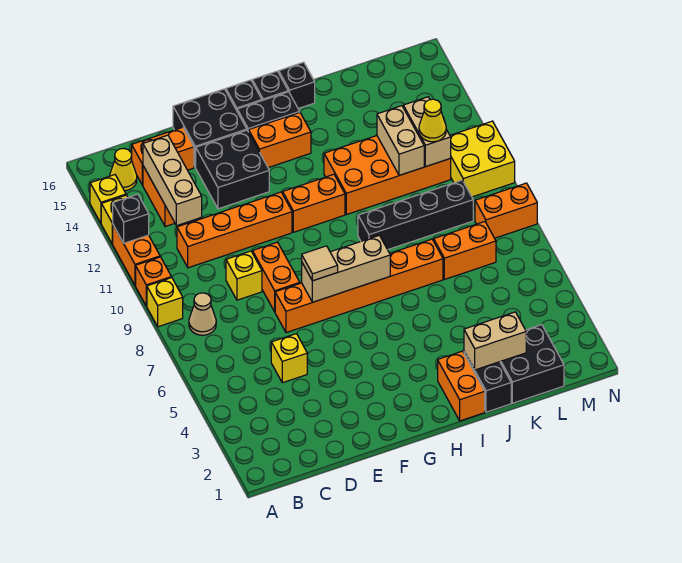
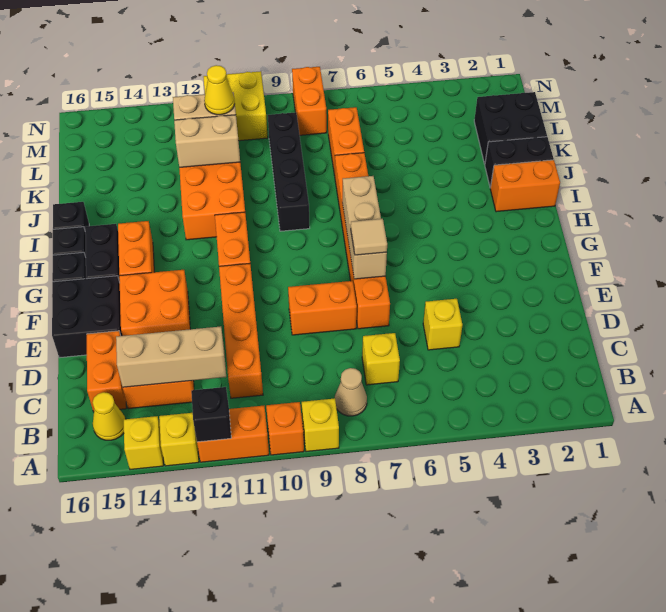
yellow 1x1 brick [226,251,262,300] -> yellow 1x1 brick moved to [362,333,400,385]
black 2x2 brick [195,130,269,209] -> orange 2x2 brick [119,270,190,336]
tan 1x2 brick [464,312,526,370] -> none

